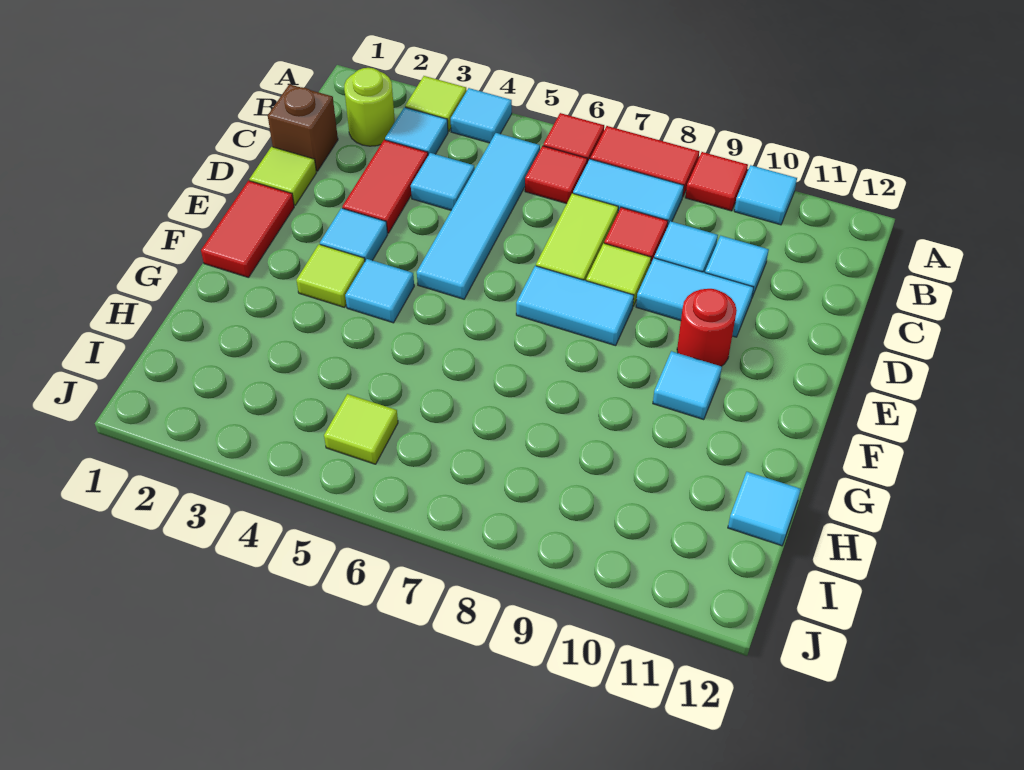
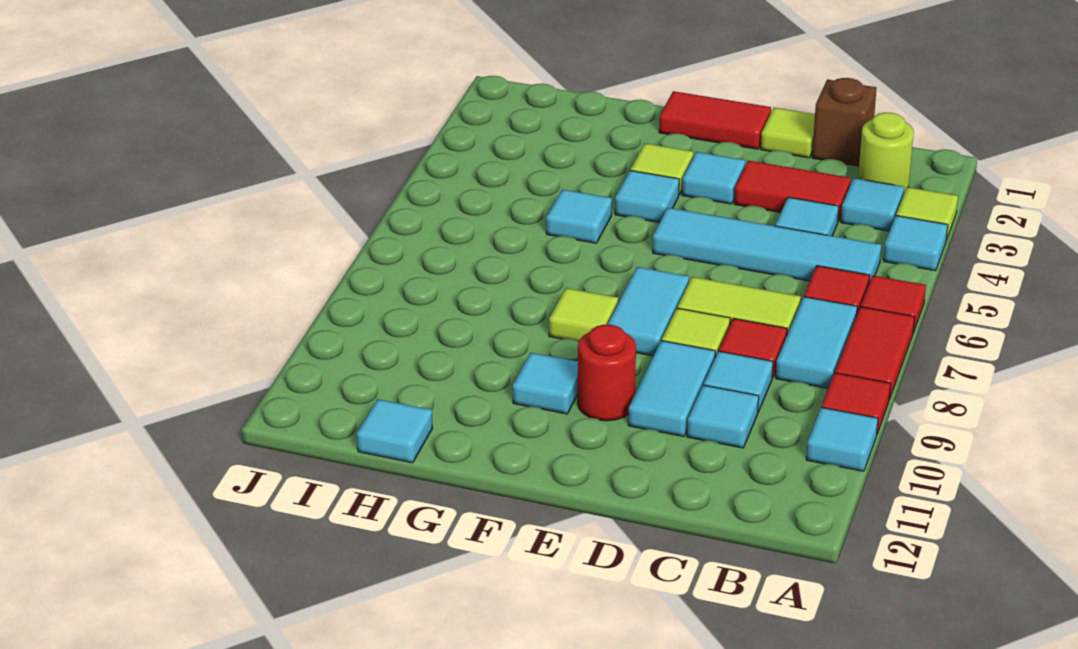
none -> cyan 1x1 tile [546,189,612,243]
lime 1x1 tile [324,394,398,464] -> lime 1x1 tile moved to [549,288,618,342]

